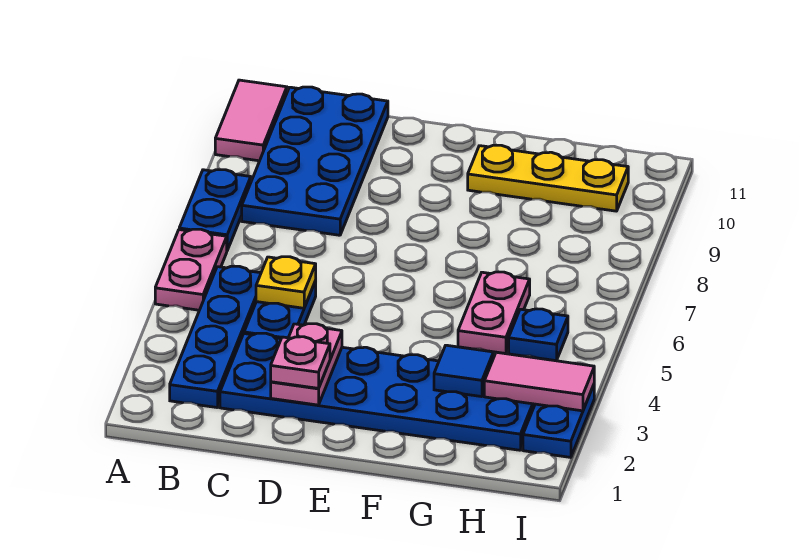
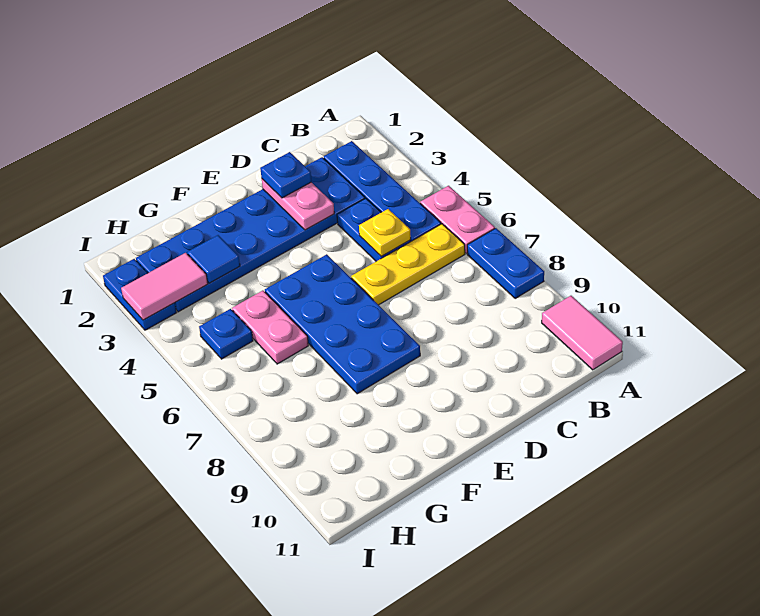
blue 2x4 plate [242,87,388,235] -> blue 2x4 plate moved to [265,254,420,394]
pink 1x1 plate [271,337,330,388] -> blue 1x1 plate [260,152,311,198]
yellow 1x3 plate [468,145,628,211] -> yellow 1x3 plate moved to [351,224,465,305]

